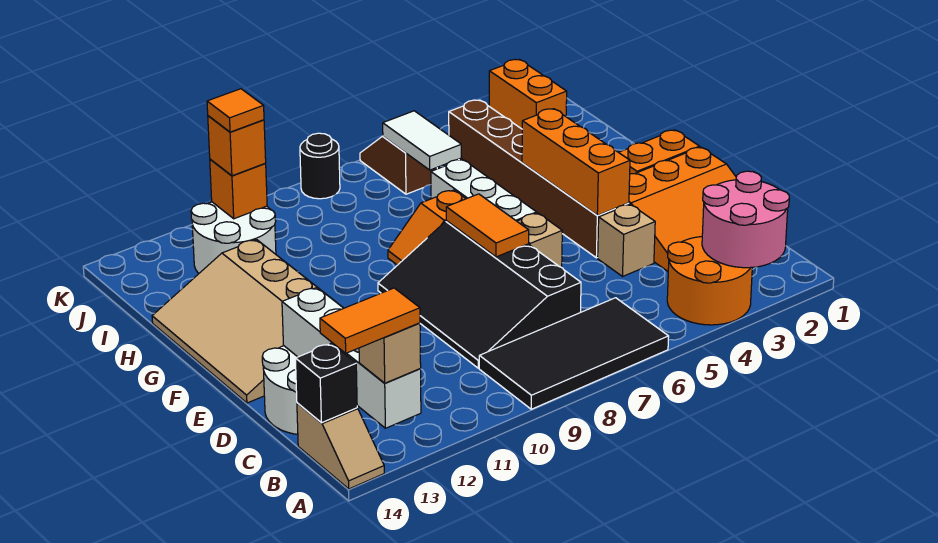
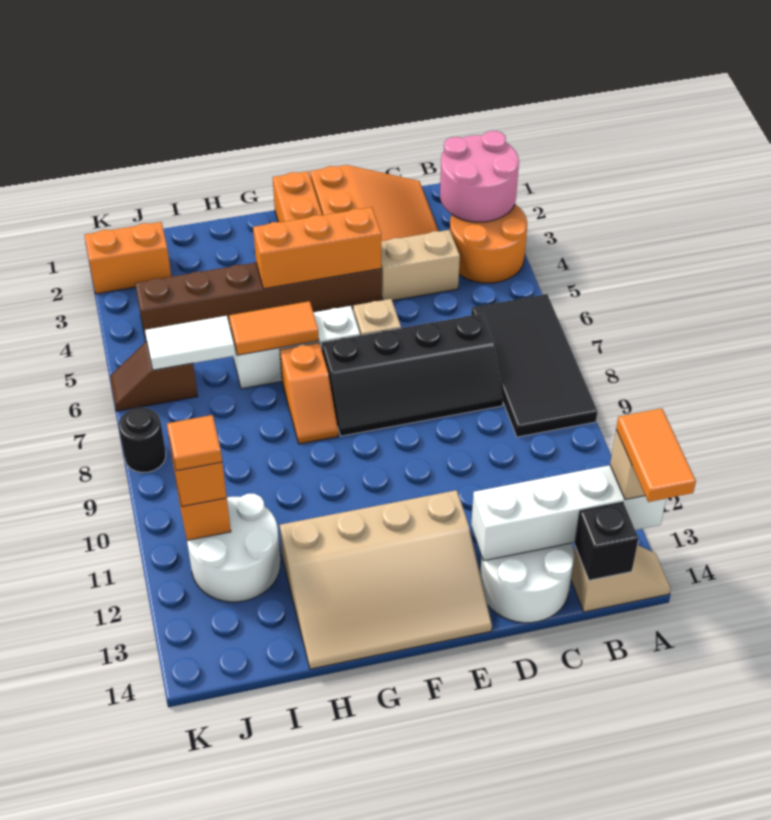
black 3x4 slope [378,221,581,368] -> black 2x4 slope [321,314,503,436]
tan 1x1 brick [598,204,655,276] -> tan 1x2 brick [381,230,460,301]
orange 1x2 tile [446,194,529,257] -> orange 1x2 tile moved to [229,301,319,355]

